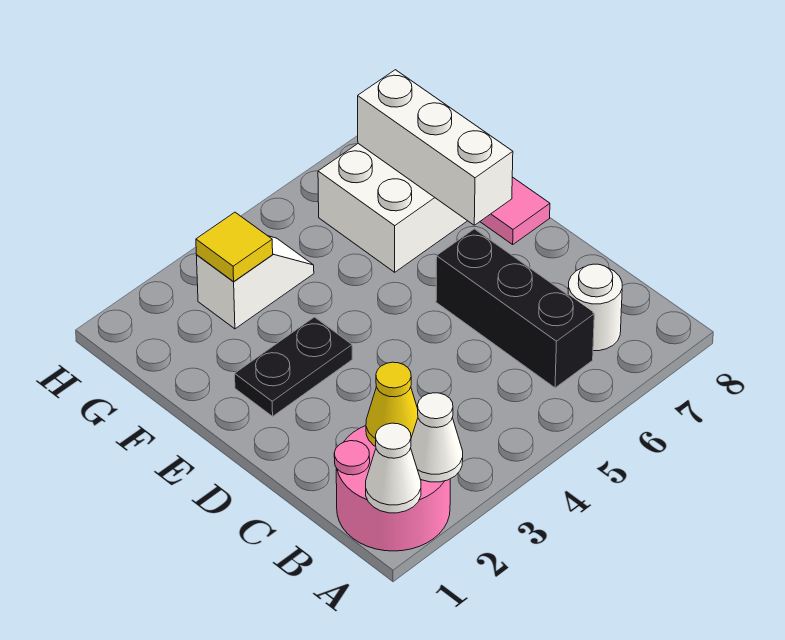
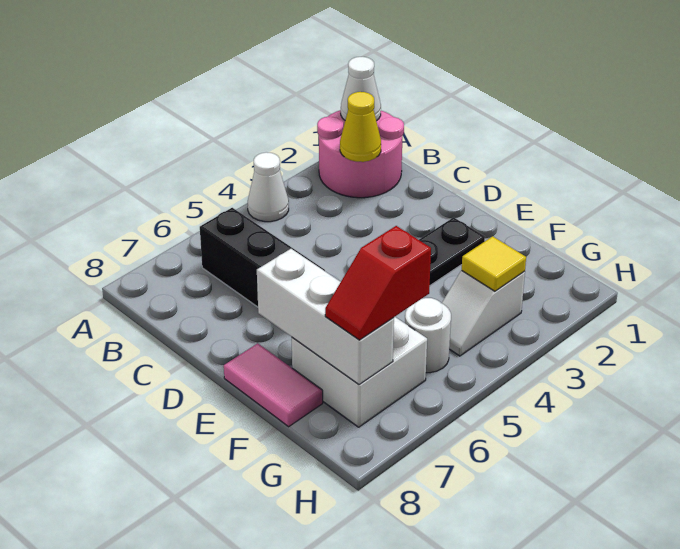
white 1x1 cone [411,393,463,482] -> white 1x1 cone moved to [248,152,289,222]
white 1x1 round brick [568,264,622,351] -> white 1x1 round brick moved to [405,298,451,373]
none -> red 1x2 slope [325,226,431,340]

